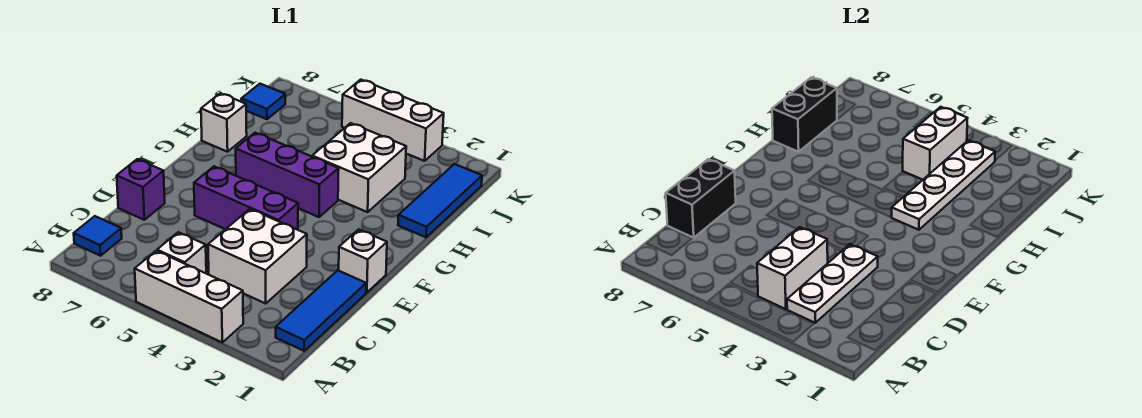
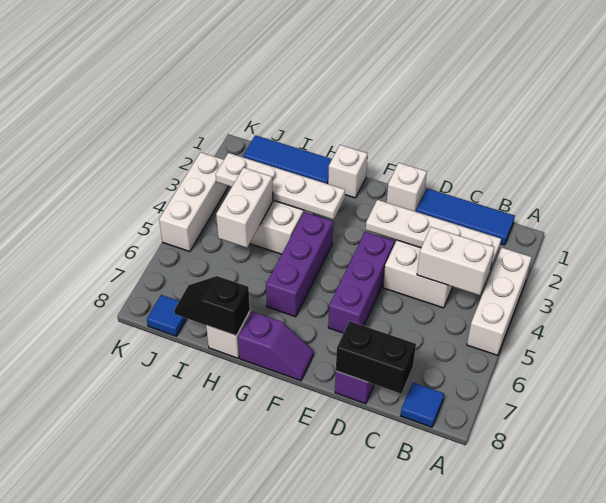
white 1x3 plate [787,244,878,323] -> white 1x4 plate [366,200,501,269]
white 1x1 brick [157,232,206,273] -> white 1x1 brick moved to [328,145,368,198]
none -> purple 1x2 slope [238,311,314,381]
black 1x2 brick [772,77,837,152] -> black 1x2 slope [174,276,250,336]
white 1x2 brick [903,107,968,180] -> white 1x2 brick turned to [216,168,273,248]

